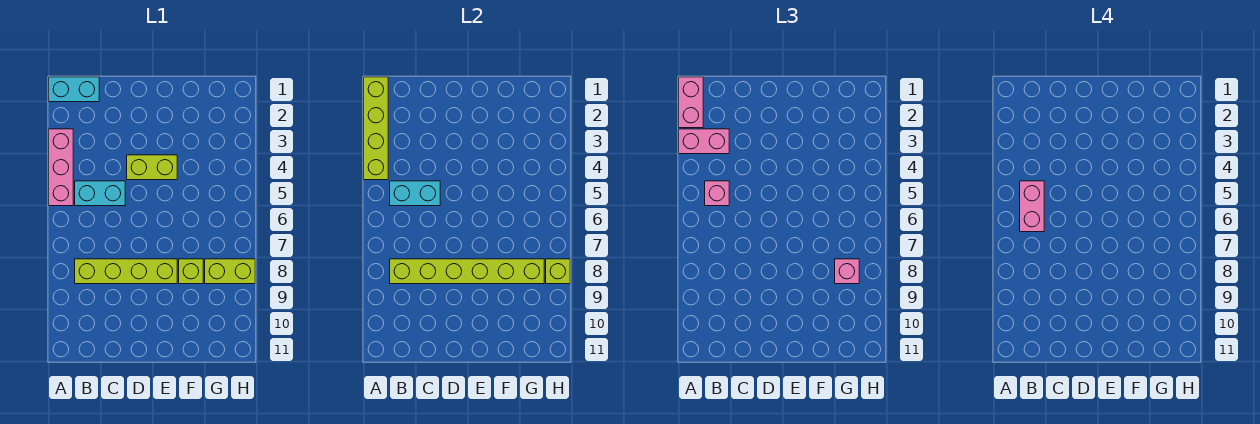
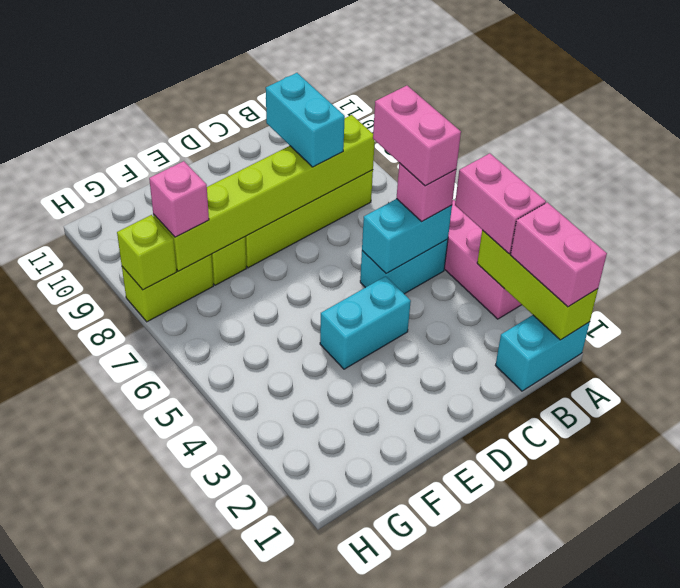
lime 1x4 brick [364,77,388,180] -> lime 1x3 brick [477,230,598,340]
pink 1x2 brick [679,129,729,154] -> pink 1x2 brick turned to [455,153,546,254]
none -> cyan 1x2 brick [266,73,345,167]
lime 1x2 brick [127,155,177,180] -> cyan 1x2 brick [320,276,411,369]

